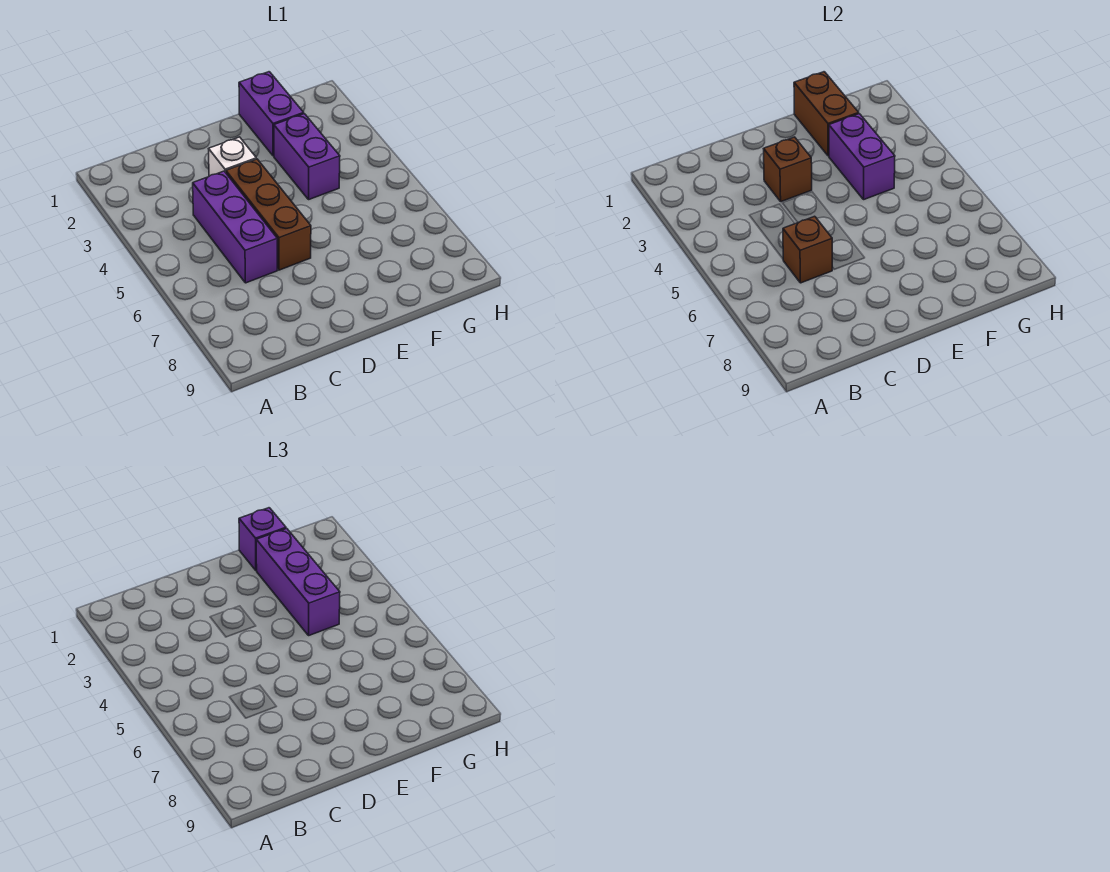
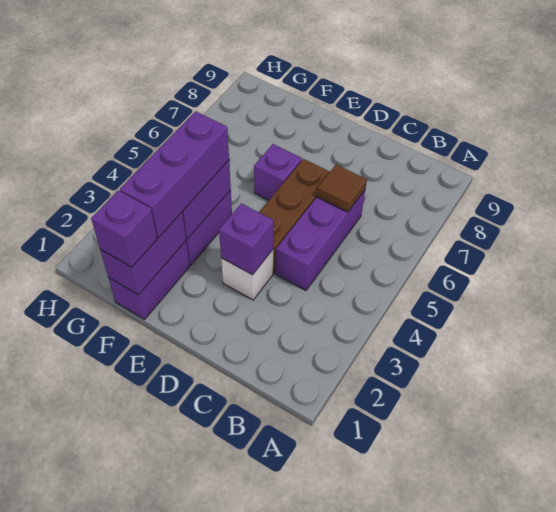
brown 1x1 brick [783,216,832,283] -> brown 1x1 tile [317,165,367,212]
brown 1x1 brick [764,137,812,202] -> purple 1x1 brick [219,203,274,275]
none -> purple 1x1 brick [254,144,302,200]
brown 1x2 brick [794,72,859,156] -> purple 1x2 brick [100,212,186,295]

